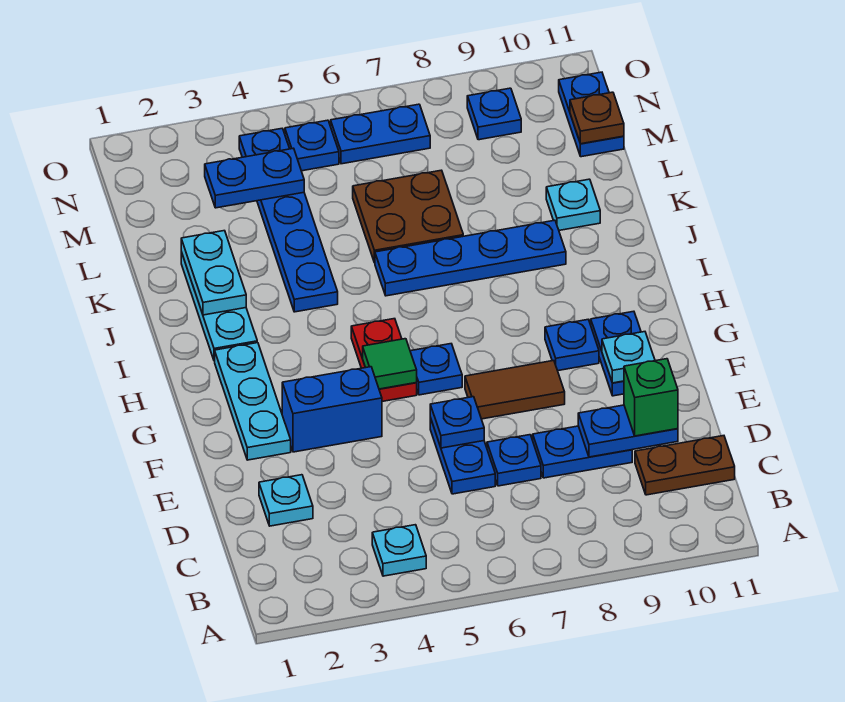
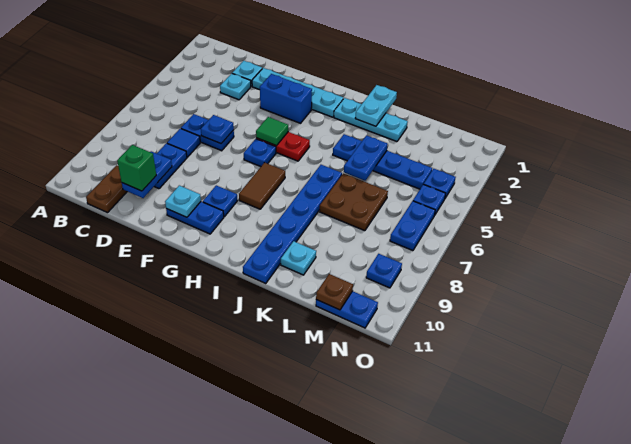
cyan 1x1 plate [372,525,426,576] -> cyan 1x1 plate moved to [220,73,251,100]
blue 1x1 plate [487,435,541,486] -> blue 1x1 tile [167,128,200,157]
cyan 1x3 plate [215,343,291,460] -> cyan 1x4 plate [252,68,343,117]
blue 1x2 brick [282,367,382,452] -> blue 1x2 brick turned to [260,74,312,123]
brown 1x2 tile [465,361,565,419] -> brown 1x2 tile moved to [239,163,285,209]
cyan 1x2 plate [181,231,246,315] -> cyan 1x2 plate turned to [355,85,397,126]
blue 1x4 plate [375,220,566,296] -> blue 1x6 plate [243,165,342,284]
blue 1x2 plate [205,148,304,208] -> blue 1x2 plate moved to [344,135,388,181]

